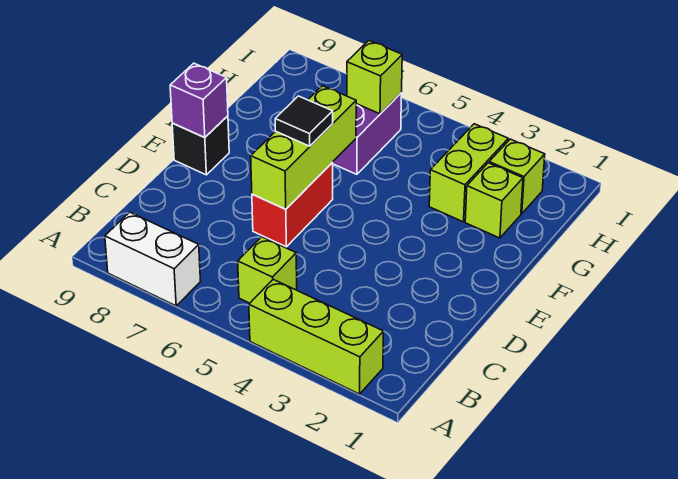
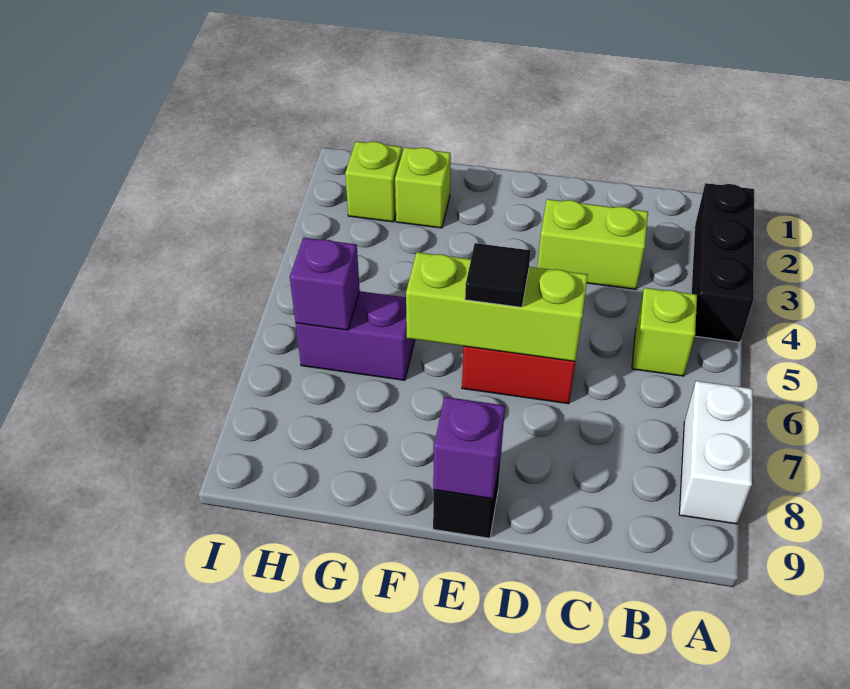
lime 1x3 brick [249,279,384,394] -> black 1x3 brick [691,183,754,342]
lime 1x2 brick [429,124,508,222] -> lime 1x2 brick moved to [537,199,648,289]
lime 1x1 brick [347,41,402,114] -> purple 1x1 brick [290,238,360,330]

